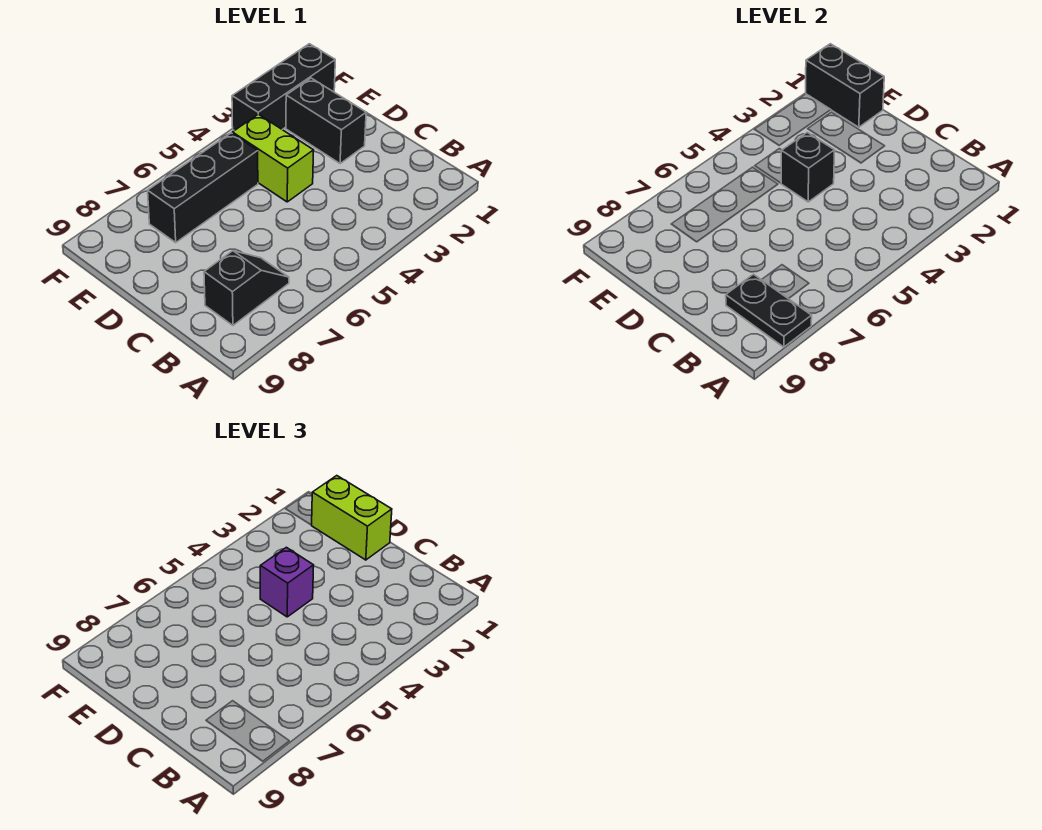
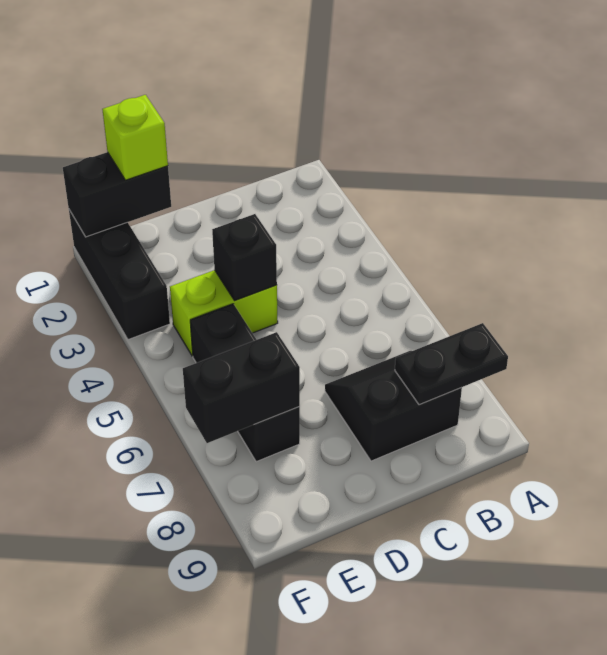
black 1x2 slope [204,251,289,325] -> black 2x2 slope [325,351,462,461]
lime 1x2 brick [312,476,392,560] -> lime 1x1 brick [102,95,168,180]
black 1x2 brick [286,78,366,164] -> black 1x2 brick moved to [183,332,300,443]
purple 1x1 brick [260,547,314,617] -> none

